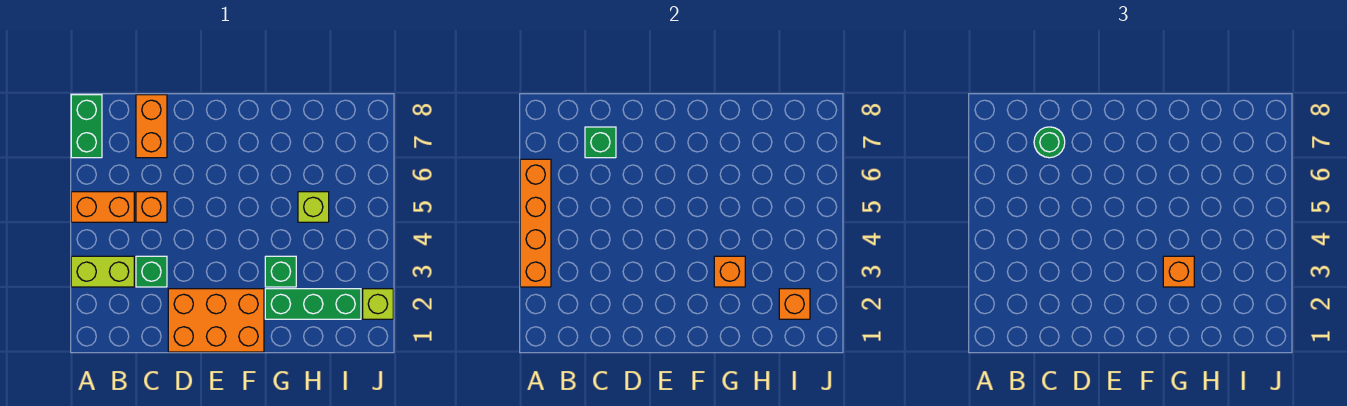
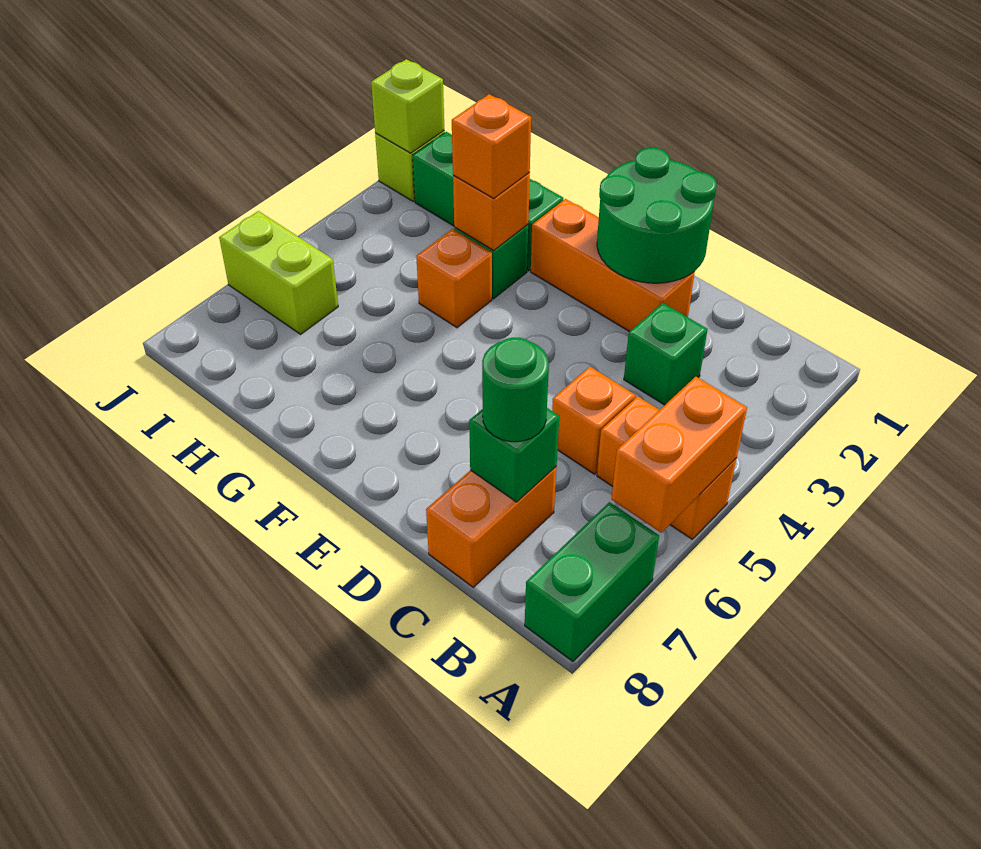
lime 1x2 brick [71,256,134,287] -> lime 1x2 brick moved to [219,211,338,334]
orange 1x4 brick [520,159,551,287] -> orange 1x2 brick [612,377,747,533]
orange 2x3 brick [168,289,264,352] -> orange 1x3 brick [531,199,695,332]
none -> green 2x2 round brick [597,148,717,283]
lime 1x1 brick [298,192,329,222] -> lime 1x1 brick moved to [371,59,444,153]
orange 1x1 brick [779,289,810,319] -> orange 1x1 brick moved to [416,229,492,328]

